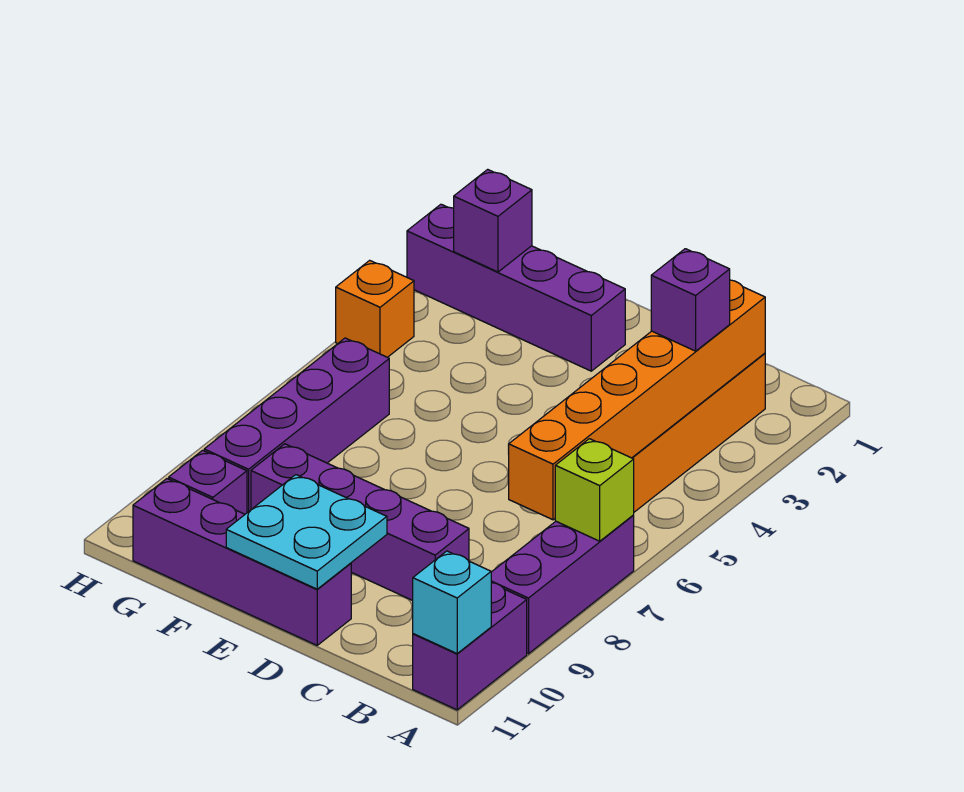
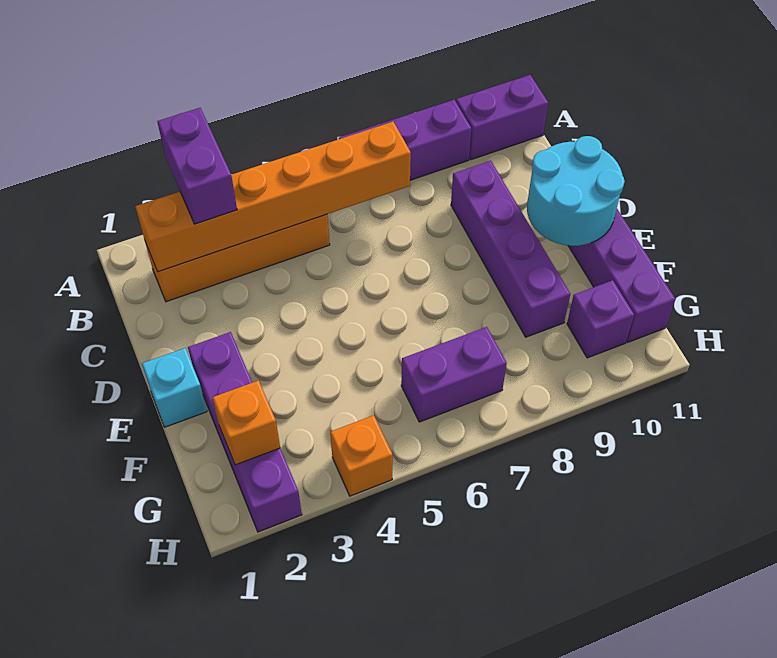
lime 1x1 brick [555,439,634,541] -> none
cyan 1x1 brick [413,551,491,653] -> cyan 1x1 brick moved to [142,348,207,427]
purple 1x1 brick [651,249,730,351] -> purple 1x2 brick [157,108,237,224]
cyan 2x2 plate [226,475,387,589] -> cyan 2x2 round brick [527,136,625,246]
purple 1x1 brick [454,169,532,272] -> orange 1x1 brick [212,380,280,465]
purple 1x4 brick [204,338,389,513] -> purple 1x2 brick [401,327,507,422]

